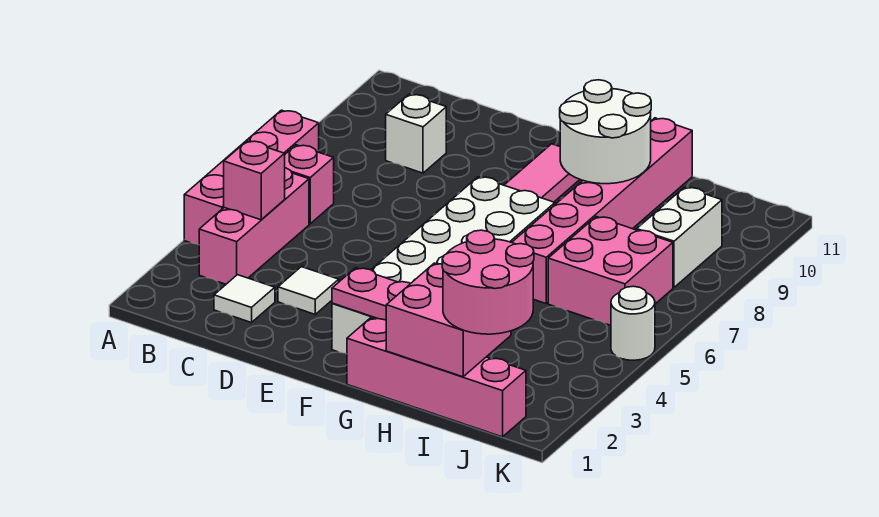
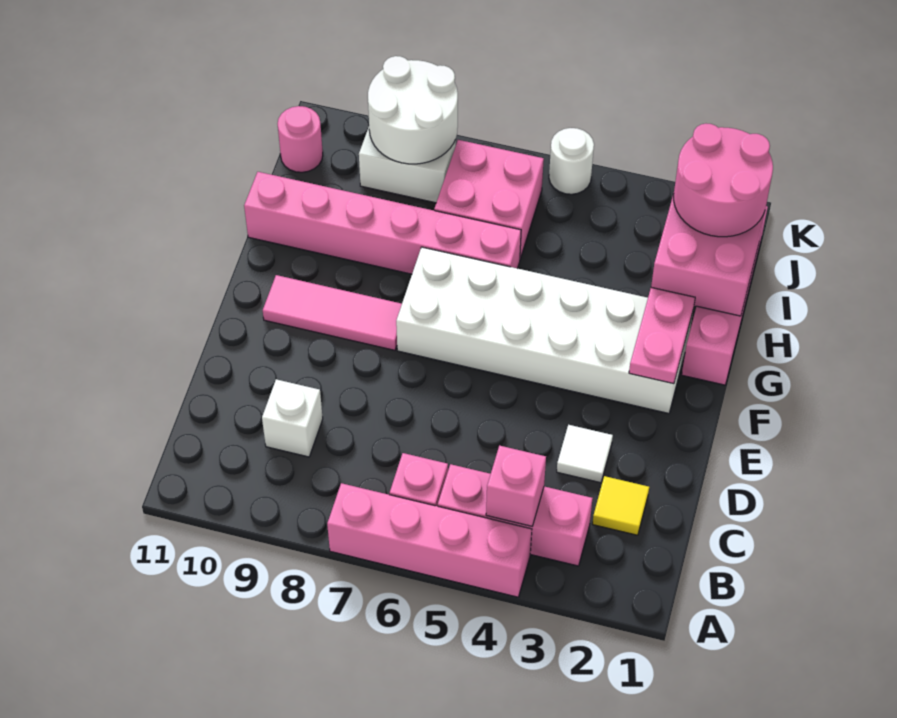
white 1x1 tile [214,275,275,323] -> yellow 1x1 tile [593,476,649,535]
white 2x2 round brick [560,80,651,184] -> white 2x2 round brick moved to [368,56,458,164]
none -> pink 1x1 round brick [278,106,323,172]

